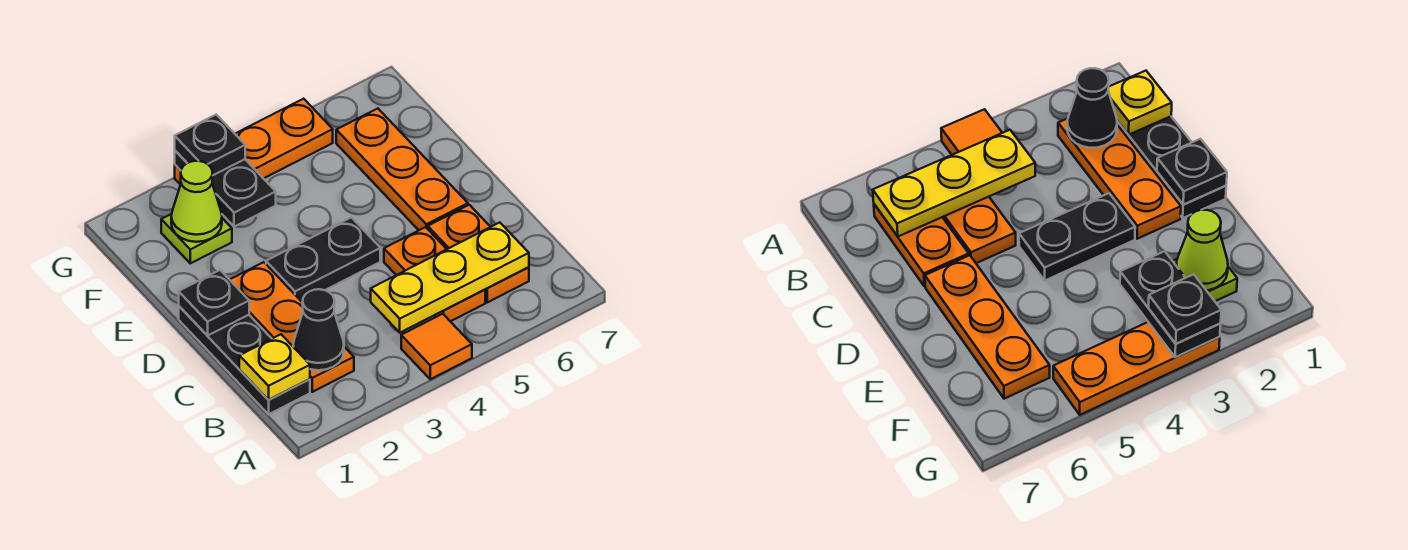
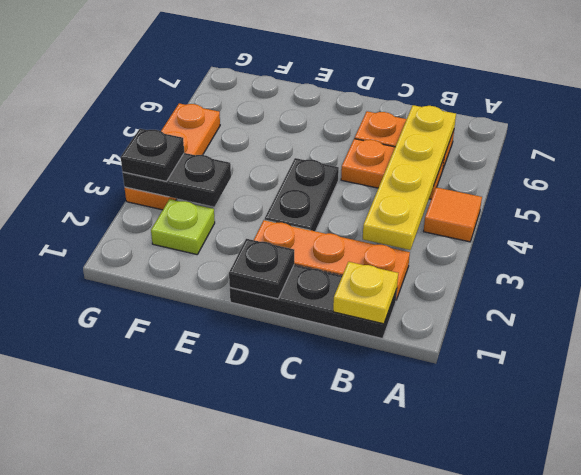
black 1x1 cone [293,289,344,370] -> none
yellow 1x3 plate [371,222,529,333] -> yellow 1x4 plate [363,105,456,250]
orange 1x3 plate [336,109,468,230] -> none
lime 1x1 cone [171,161,222,242] -> none

